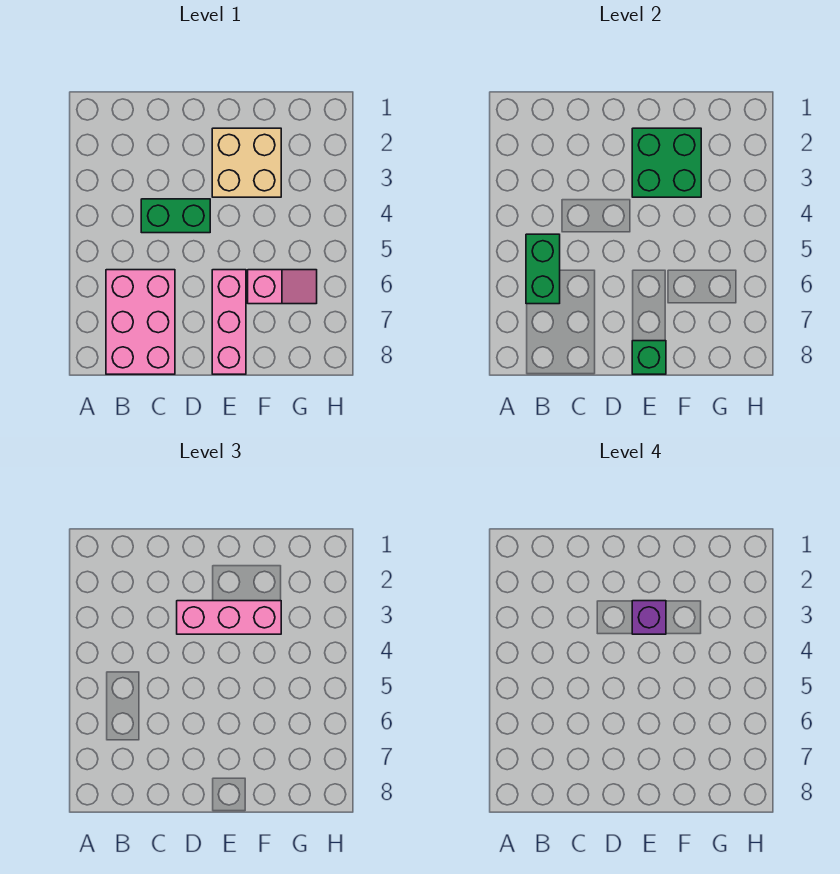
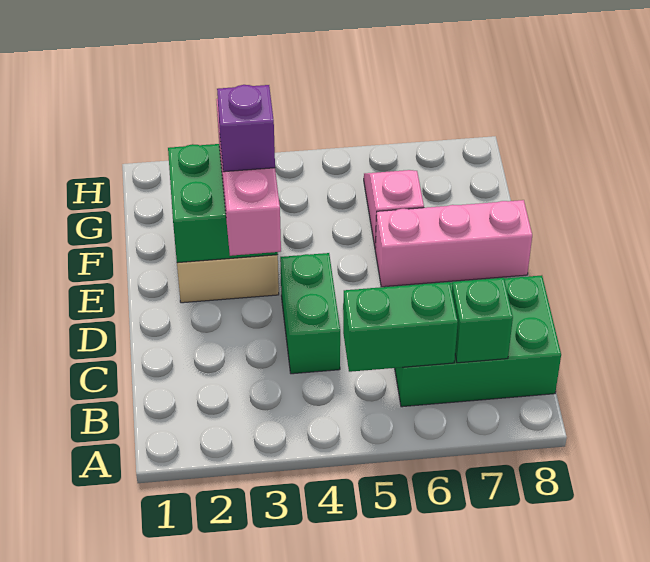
pink 2x3 brick [106,270,175,374] -> green 2x3 brick [395,275,561,407]
green 1x1 brick [632,341,666,374] -> green 1x1 brick moved to [452,278,513,363]

